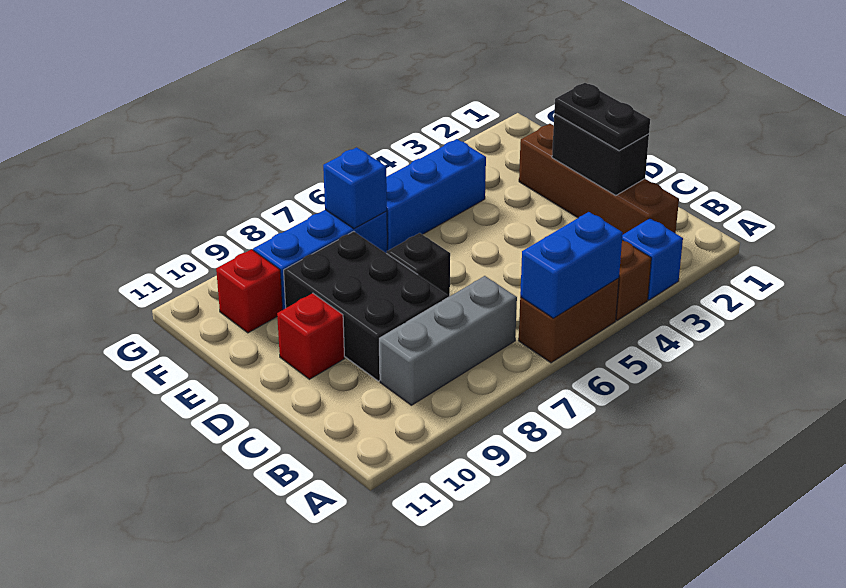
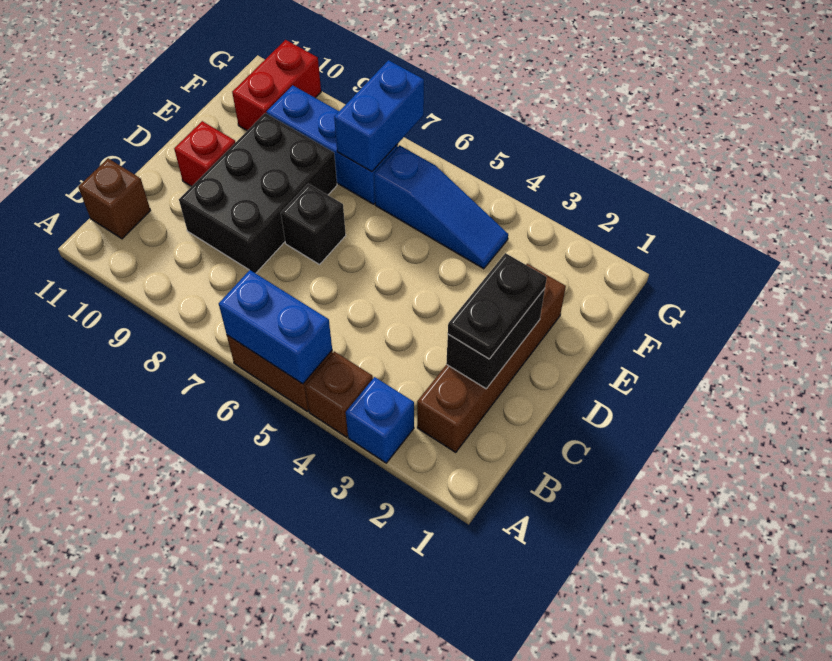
grey 1x3 brick [379,276,517,405] -> none
none -> brown 1x1 brick [78,158,150,239]
blue 1x3 brick [386,139,486,251] -> blue 1x3 slope [374,145,508,269]
blue 1x1 brick [323,147,387,229] -> blue 1x2 brick [334,60,424,172]
red 1x1 brick [216,249,283,333] -> red 1x2 brick [232,40,321,131]

